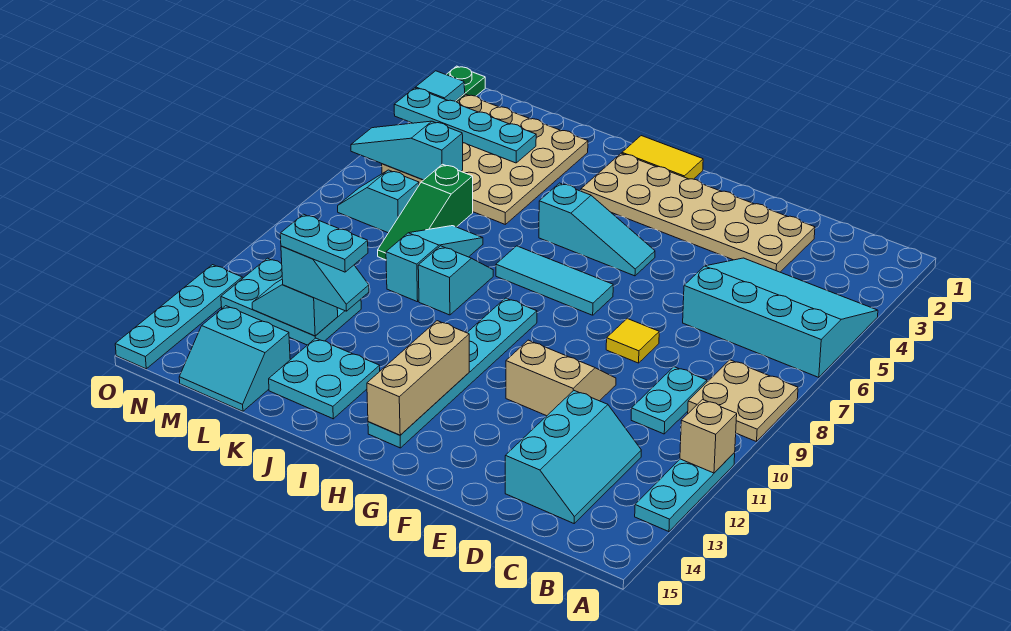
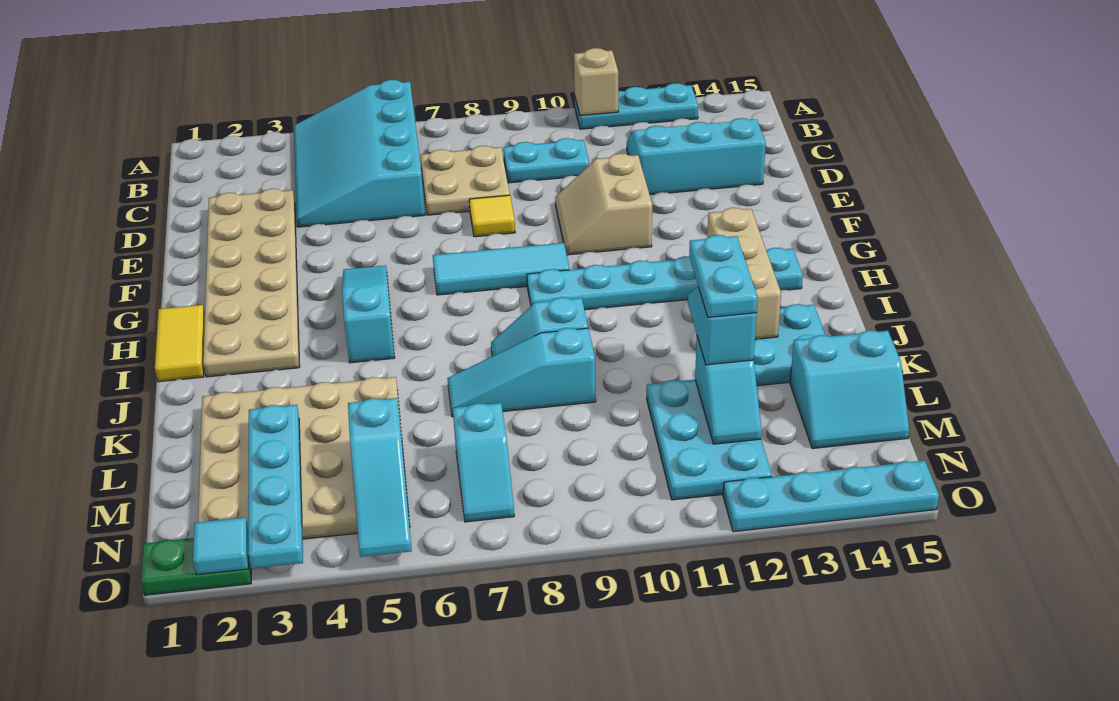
tan 2x2 plate [688,360,798,442] -> tan 2x2 plate moved to [420,146,510,215]
cyan 1x3 tile [496,246,613,315] -> cyan 1x3 tile turned to [433,243,570,295]
tan 1x3 brick [367,321,469,435] -> tan 1x3 brick turned to [707,208,781,339]
green 1x3 slope [378,164,473,260] -> none
cyan 2x2 slope [179,306,290,411] -> cyan 2x2 slope turned to [790,330,909,449]

